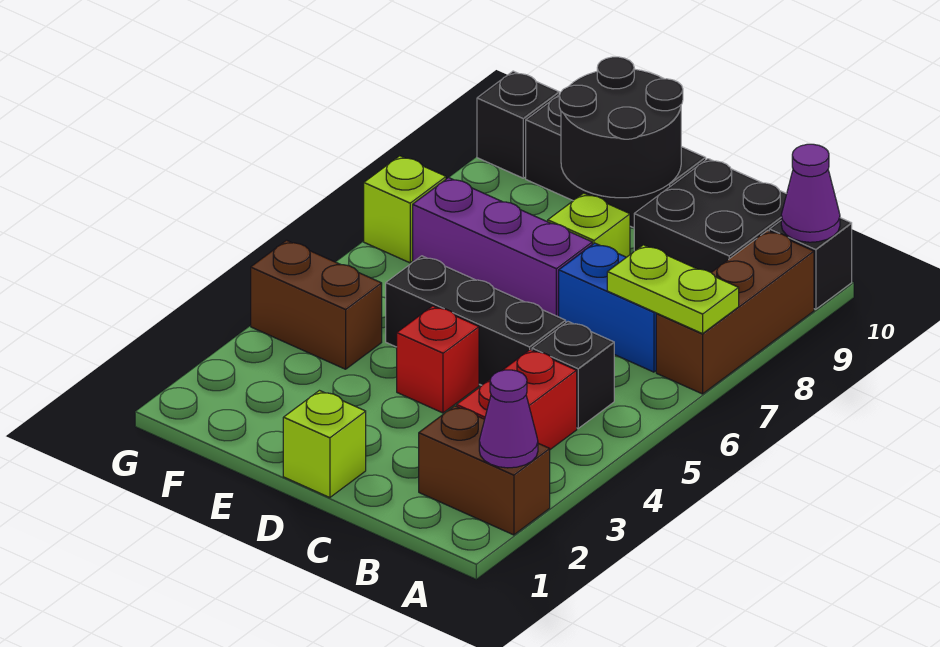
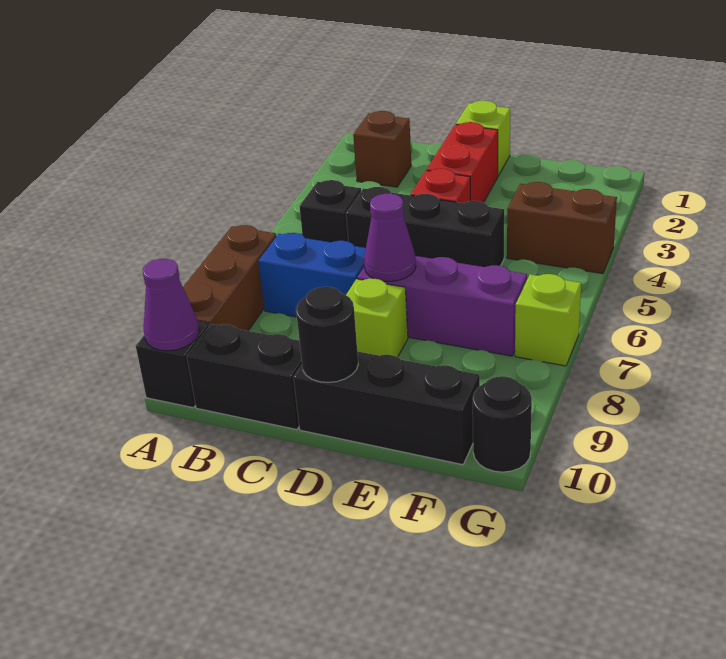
brown 1x2 brick [419,406,550,535] -> brown 1x1 brick [353,111,411,187]
purple 1x1 cone [479,370,538,468] -> purple 1x1 cone moved to [364,193,416,282]
lime 1x2 plate [607,245,739,334] -> none
red 1x2 brick [456,350,577,449] -> red 1x2 brick moved to [427,122,498,203]
black 2x2 brick [634,159,787,272] -> black 1x2 brick [187,324,302,430]
black 2x2 round brick [559,57,683,198] -> black 1x1 round brick [296,287,358,383]
black 1x1 brick [477,71,559,178] -> black 1x1 round brick [473,376,532,472]

